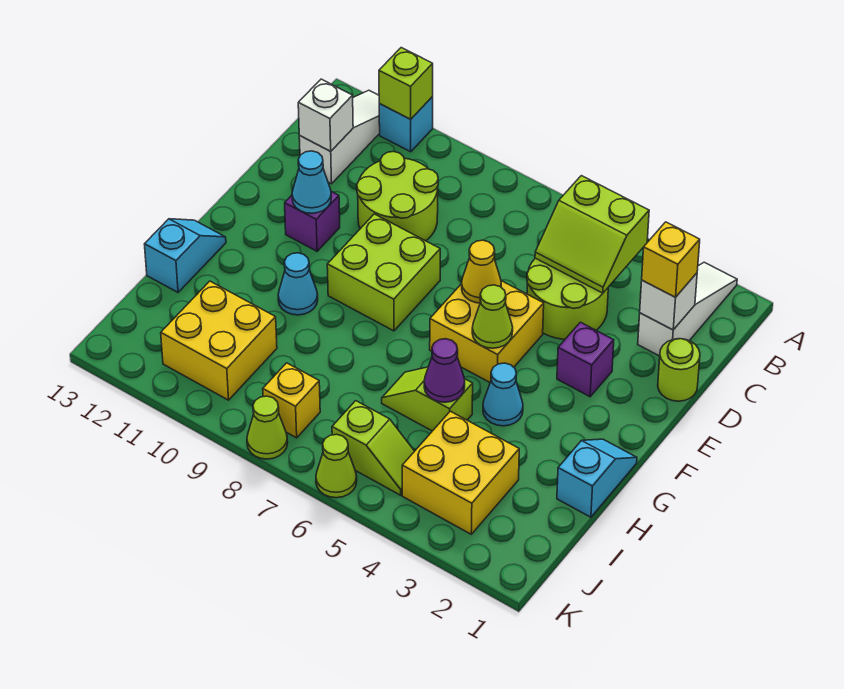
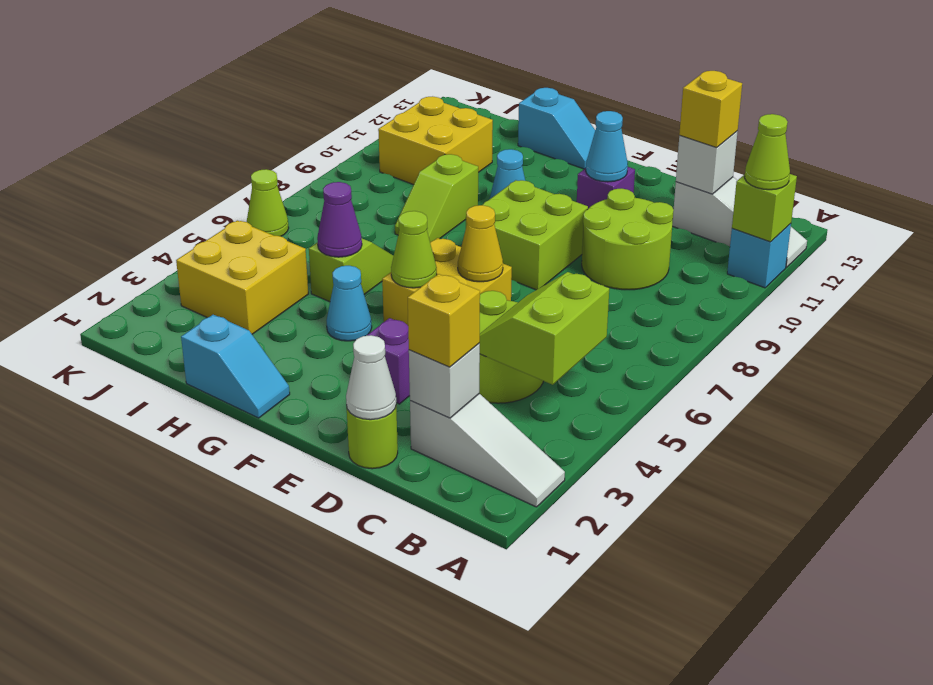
none -> white 1x1 cone [346,335,396,420]
lime 1x2 slope [332,401,414,495] -> lime 1x2 slope moved to [395,154,478,242]
yellow 1x1 brick [263,363,320,438] -> yellow 1x1 brick moved to [679,71,742,148]
lime 1x1 cone [247,396,288,459] -> lime 1x1 cone moved to [745,114,790,190]

